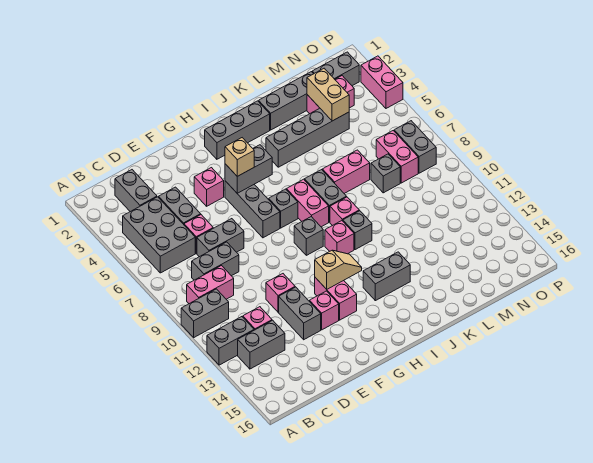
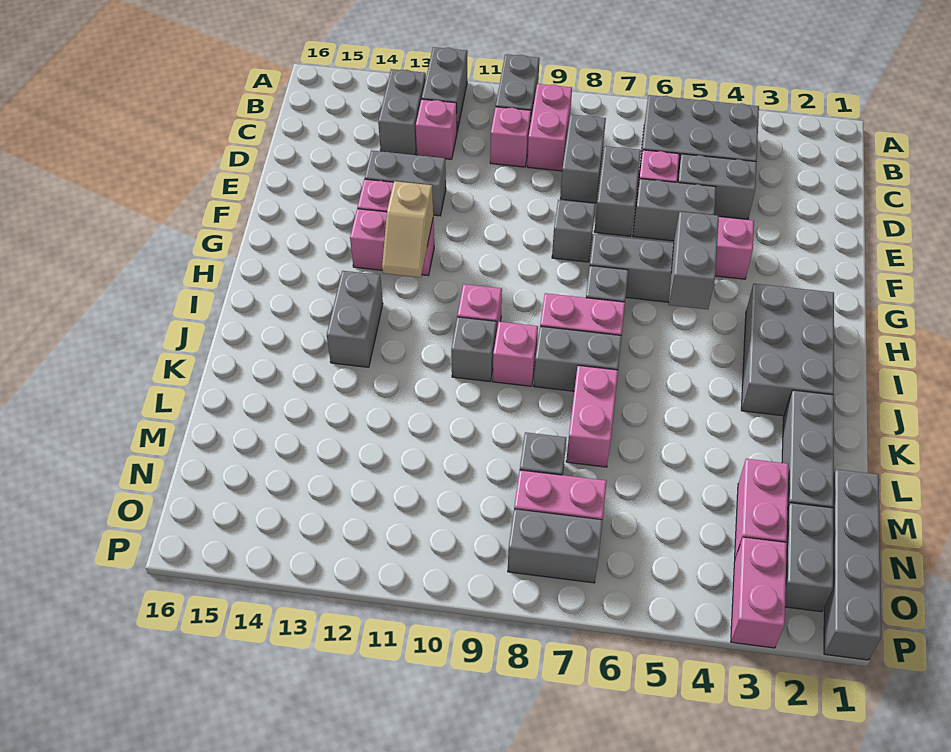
grey 1x2 brick [115,170,157,212] -> grey 1x2 brick moved to [633,179,716,241]
pink 1x1 brick [266,274,295,312] -> pink 1x1 brick moved to [490,107,531,167]
tan 1x1 brick [225,138,254,176] -> none
grey 1x3 brick [205,101,270,159] -> grey 2x3 brick [741,284,834,416]
grey 1x1 brick [294,217,323,255] -> grey 1x1 brick moved to [552,200,595,262]
grey 1x4 brick [266,108,349,167] -> grey 1x4 brick moved to [824,469,881,660]
tan 1x2 brick [307,68,349,121] -> none
pink 1x2 brick [361,56,403,108] -> pink 1x2 brick turned to [731,537,787,648]

